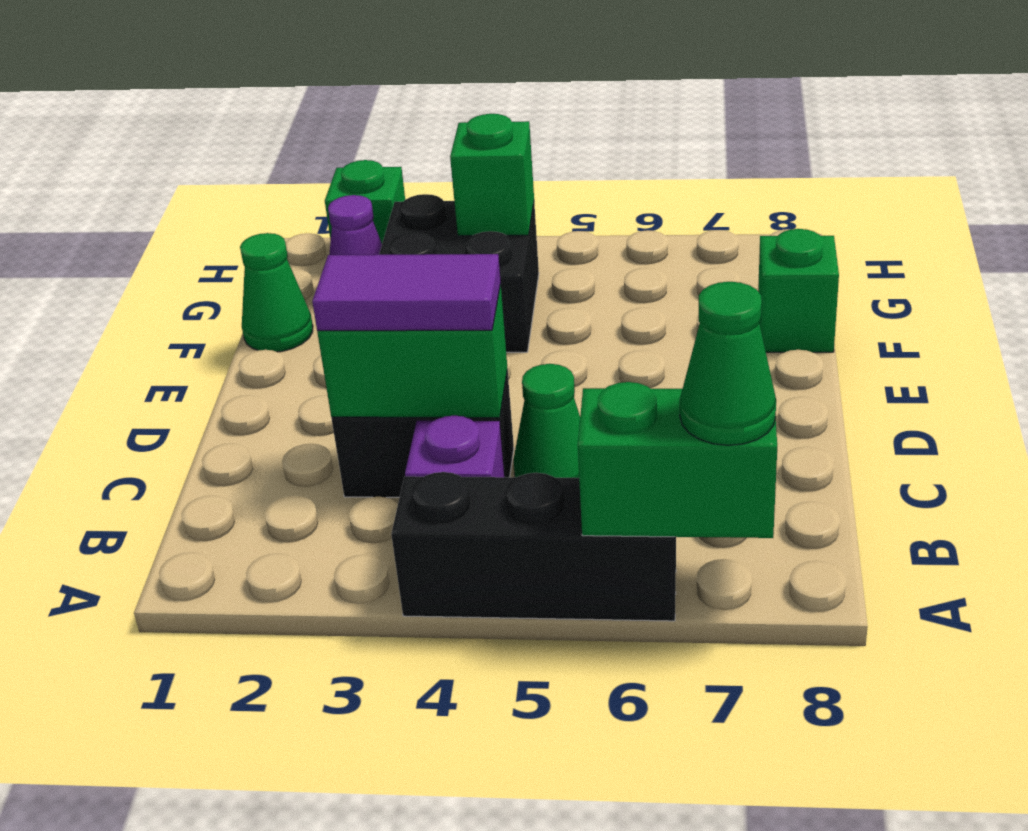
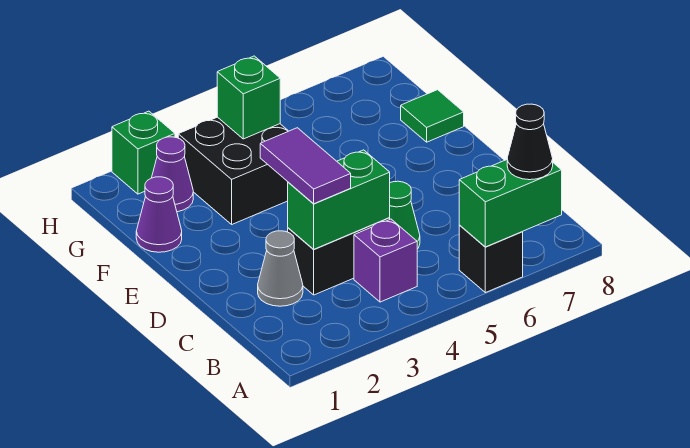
black 1x3 brick [391,472,676,621] -> black 1x1 brick [459,225,523,293]
green 1x1 cone [680,282,776,445] -> black 1x1 cone [507,104,553,180]
none -> grey 1x1 cone [258,231,303,306]
purple 1x2 tile [312,254,501,331] -> purple 1x2 tile turned to [260,128,351,204]
green 1x1 cone [240,233,313,352] -> purple 1x1 cone [136,177,182,252]
green 1x1 brick [758,229,839,352] -> green 1x1 tile [401,90,464,142]

